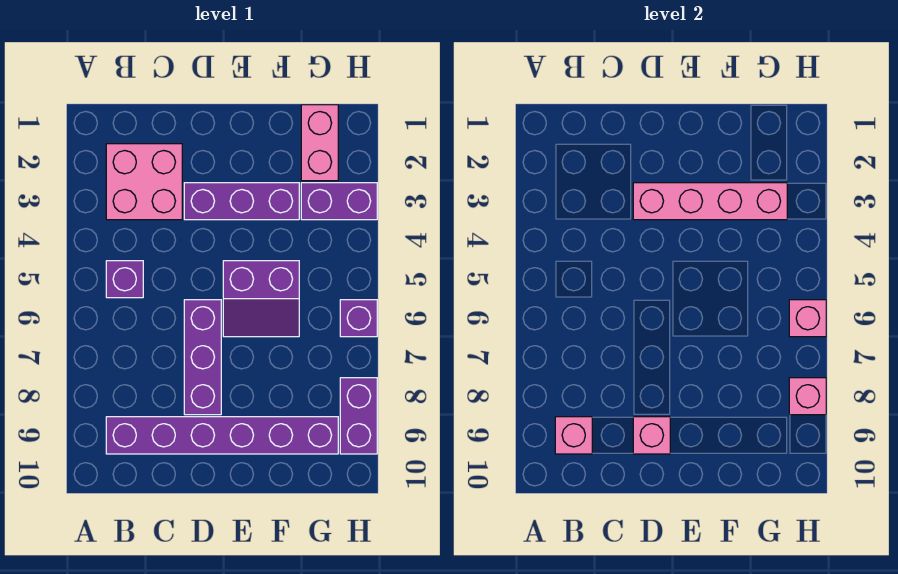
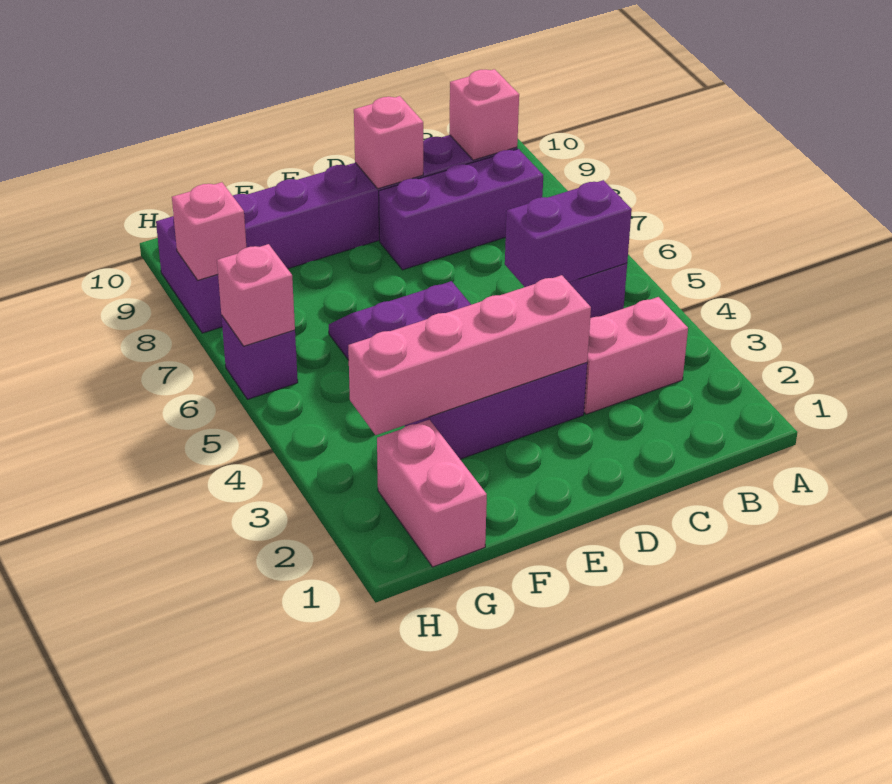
pink 2x2 brick [106,144,182,220] -> pink 1x2 brick [584,297,688,414]
purple 1x3 brick [184,300,221,415] -> purple 1x3 brick turned to [379,149,543,270]
purple 1x2 brick [301,183,377,220] -> purple 1x2 brick moved to [505,180,632,287]

